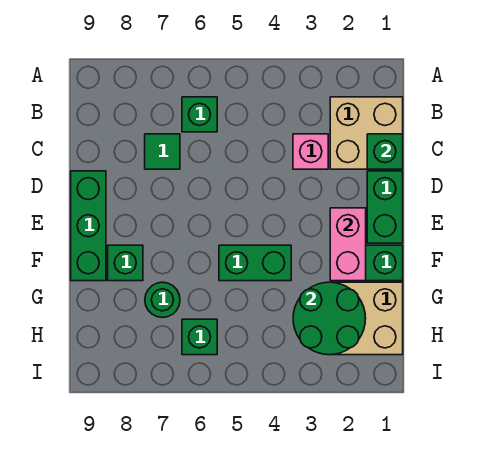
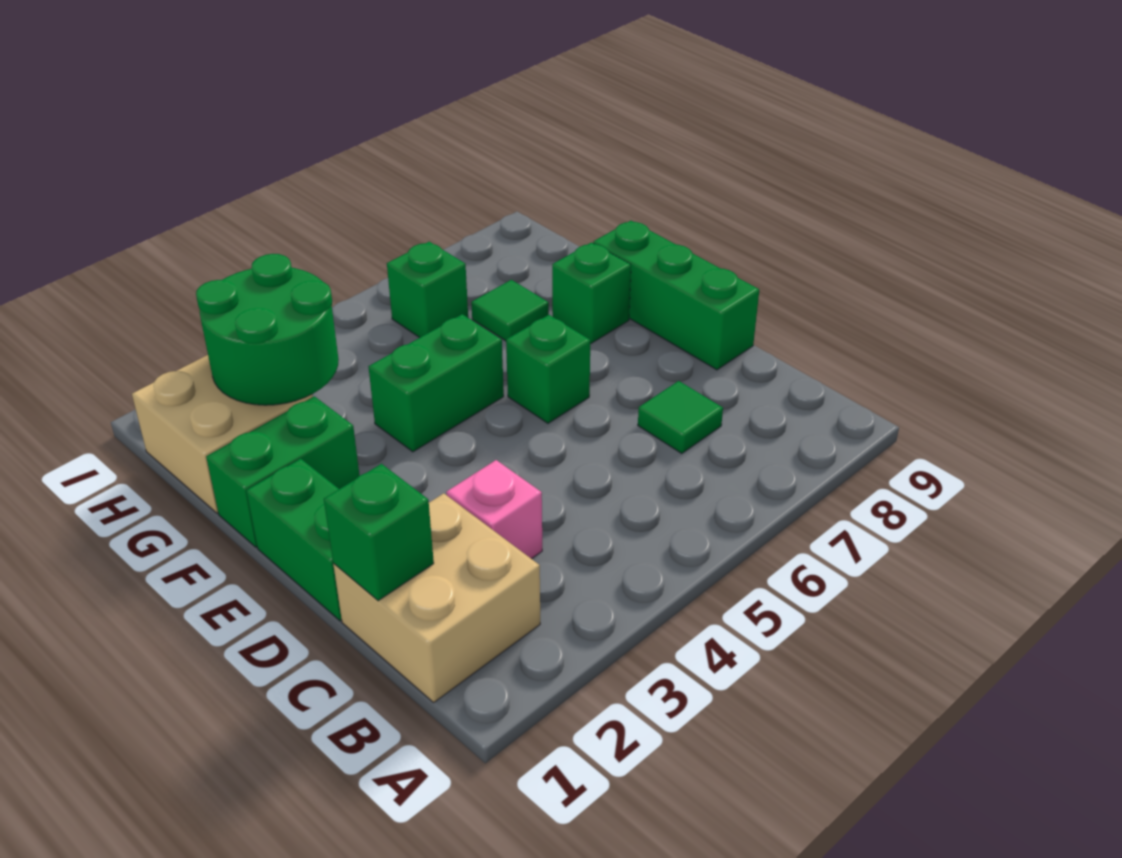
green 1x1 brick [182,97,217,132] -> green 1x1 brick moved to [506,315,590,423]
pink 1x2 brick [330,208,366,281] -> none
green 1x1 round brick [145,282,180,318] -> green 1x1 tile [471,280,549,341]

